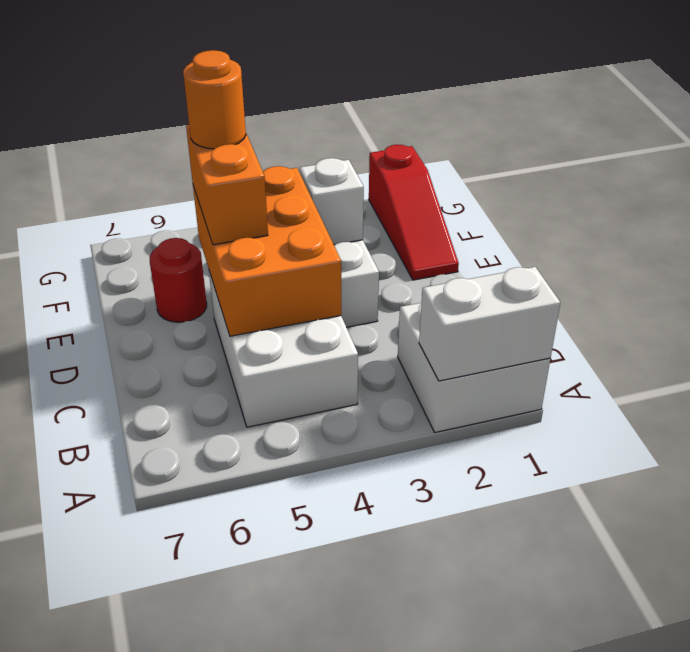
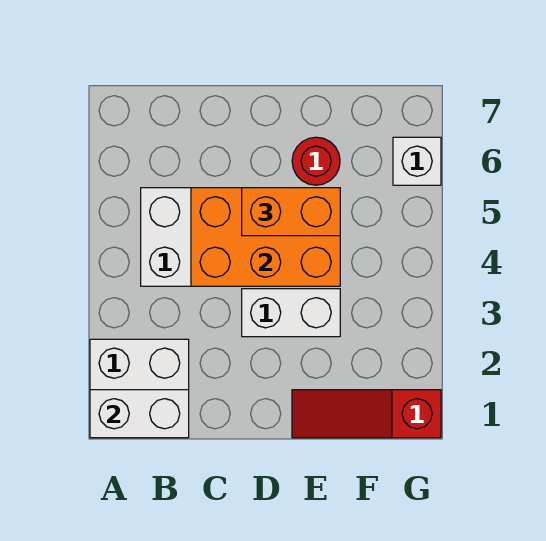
white 1x2 brick [419,267,560,381] -> white 1x2 brick turned to [90,390,189,438]
white 1x1 brick [300,158,364,245] -> white 1x1 brick moved to [393,137,441,185]
orange 1x1 round brick [183,50,246,149] -> none

